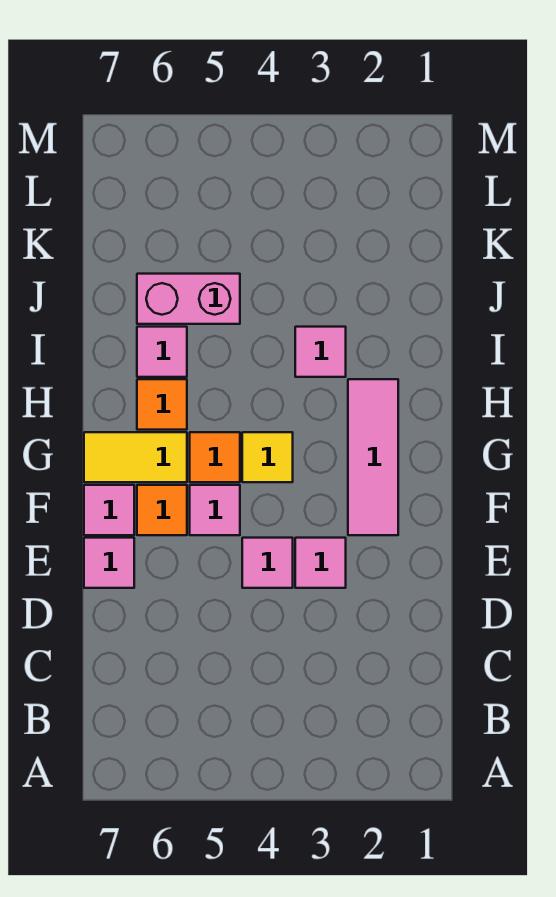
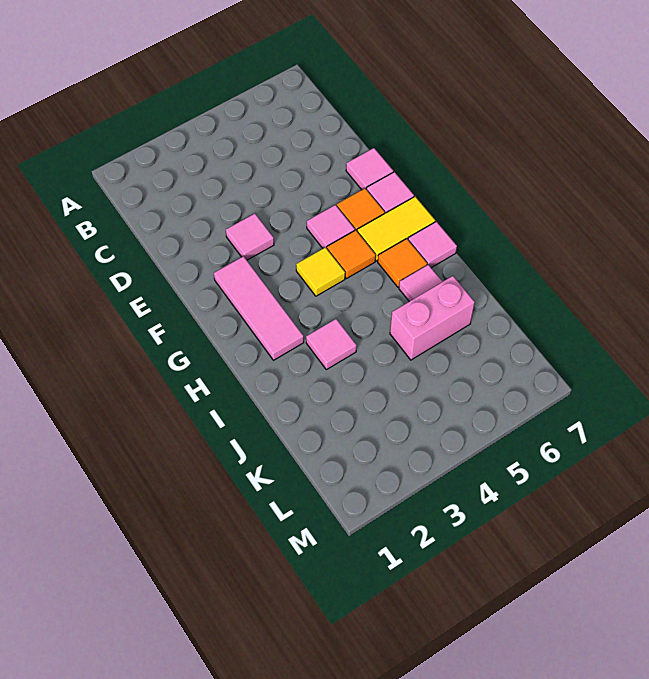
pink 1x1 tile [242,538,293,588] -> pink 1x1 tile moved to [408,222,457,268]

